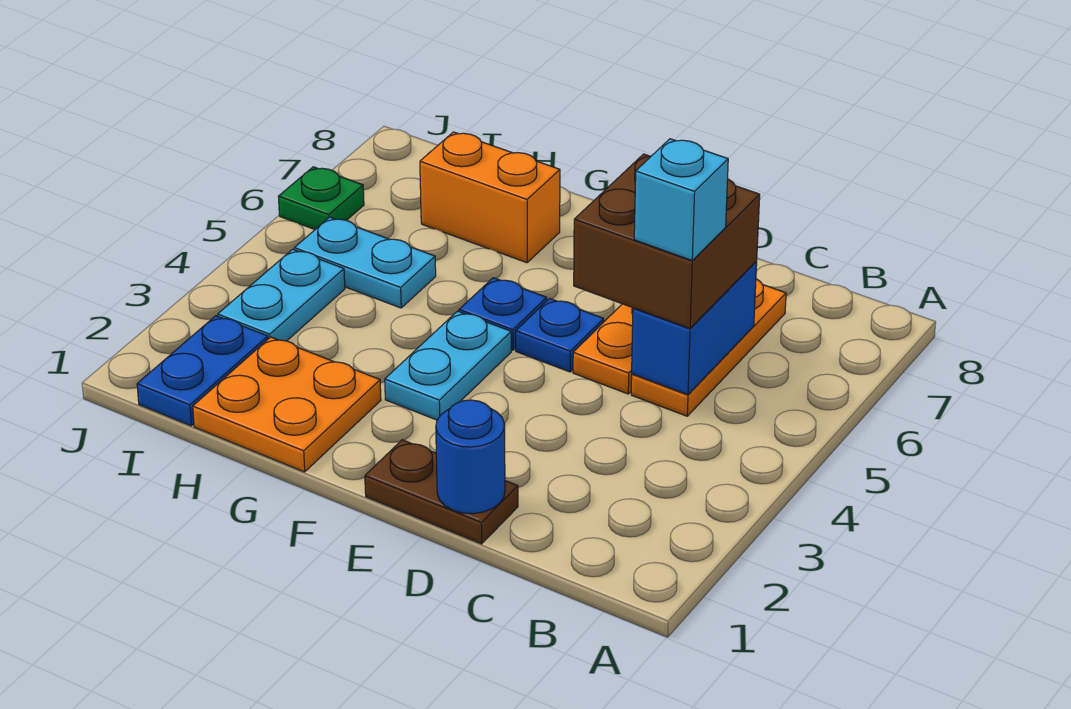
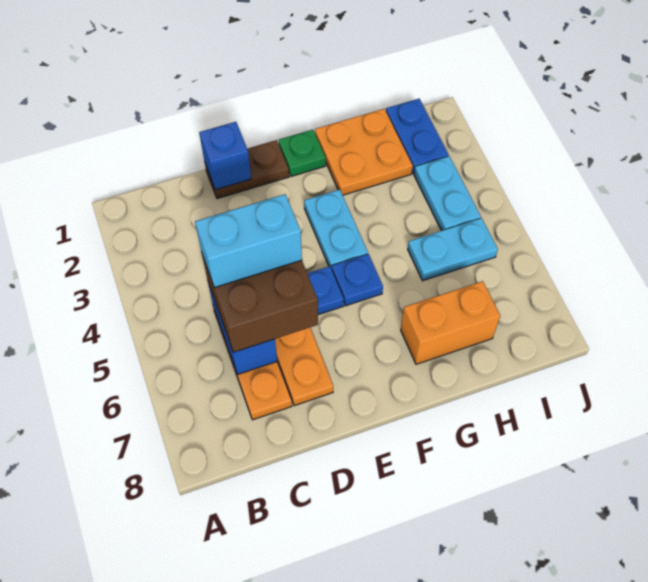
cyan 1x1 brick [634,139,728,260] -> cyan 1x2 brick [195,194,302,288]
blue 1x1 round brick [436,400,505,514] -> blue 1x1 brick [199,122,251,190]
green 1x1 plate [278,167,364,229] -> green 1x1 plate moved to [279,130,326,176]

